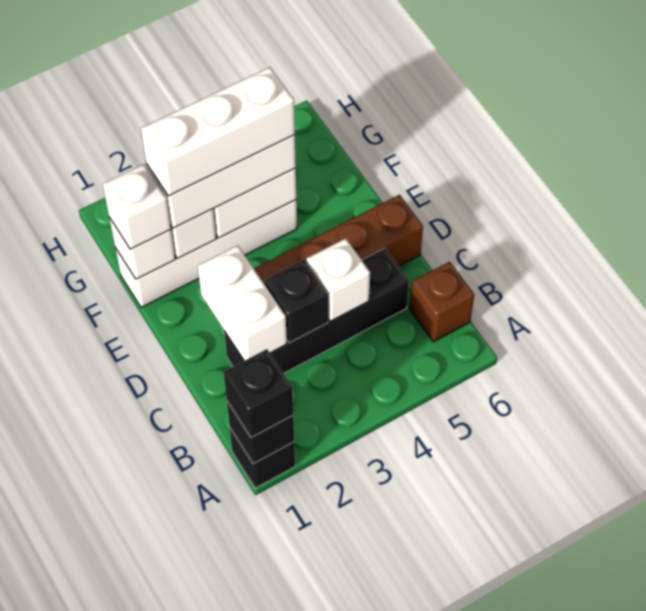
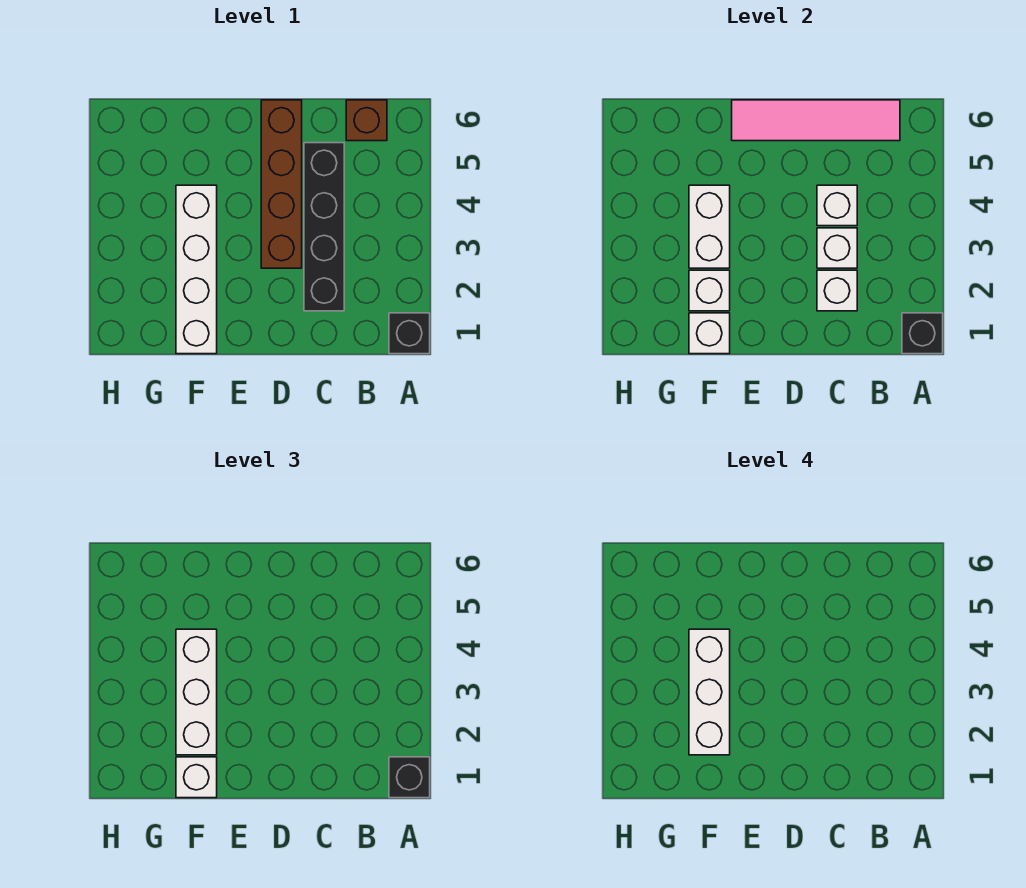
none -> pink 1x4 tile [732,100,900,141]
white 1x2 brick [198,245,287,361] -> white 1x1 brick [817,270,857,311]
black 1x1 brick [264,260,328,343] -> white 1x1 brick [817,228,857,268]

